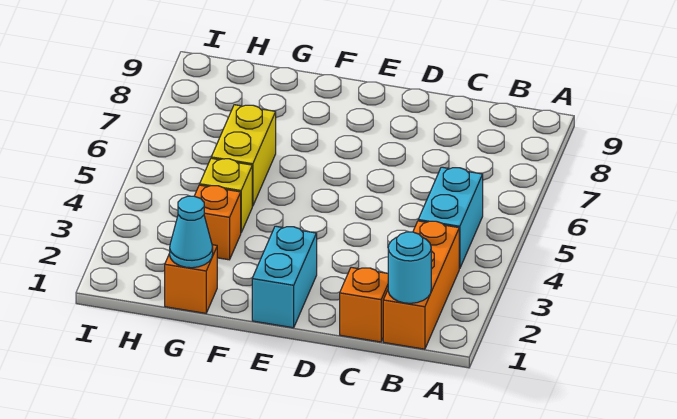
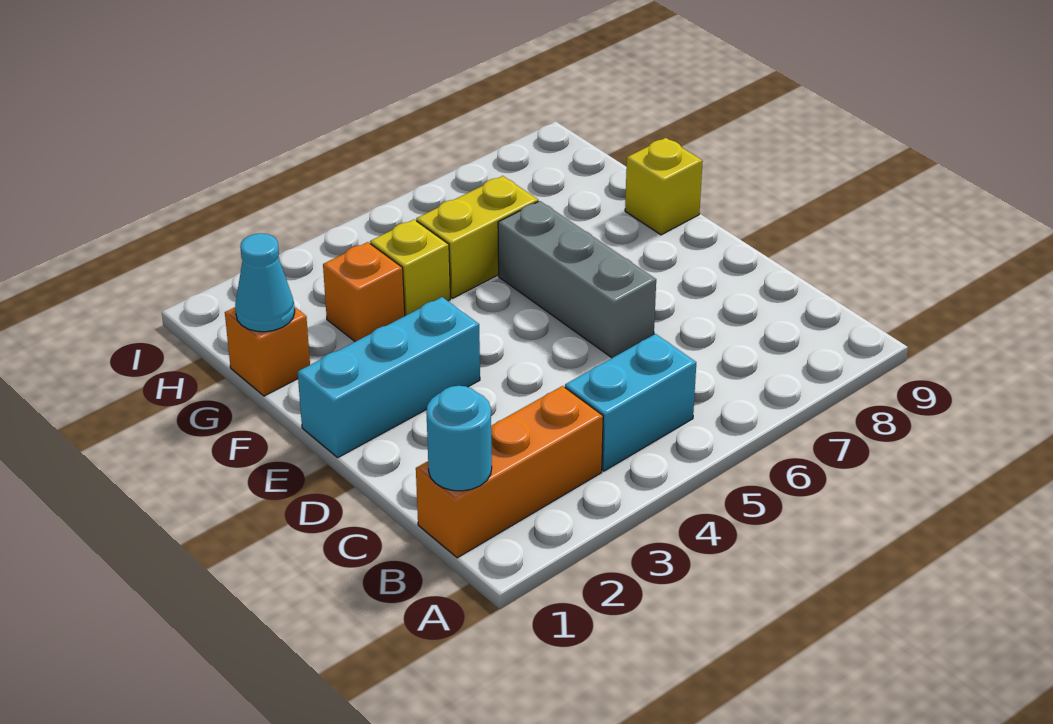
orange 1x1 brick [340,267,388,342] -> none
none -> grey 1x3 brick [498,201,656,358]
cyan 1x2 brick [252,226,317,328] -> cyan 1x3 brick [298,297,480,457]
none -> yellow 1x1 brick [625,138,703,235]

